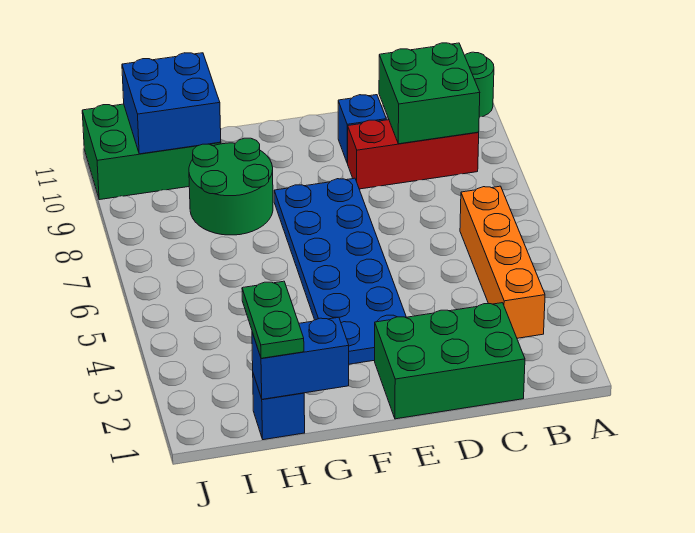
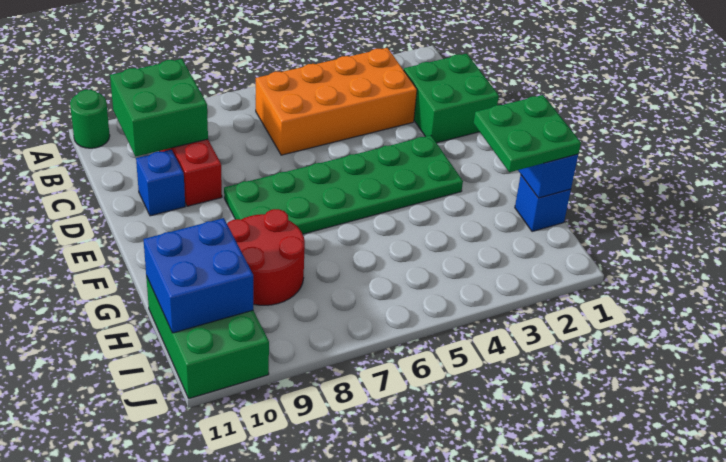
orange 1x4 brick [460,186,545,338] -> orange 2x4 brick [256,48,417,155]
green 2x3 brick [375,303,525,419] -> green 2x2 brick [404,54,499,143]
blue 2x6 plate [274,178,406,364] -> green 2x6 plate [224,135,463,234]
green 2x2 round brick [189,138,273,235] -> red 2x2 round brick [227,209,305,305]
green 1x2 plate [242,281,304,358] -> green 2x2 plate [474,95,581,172]

